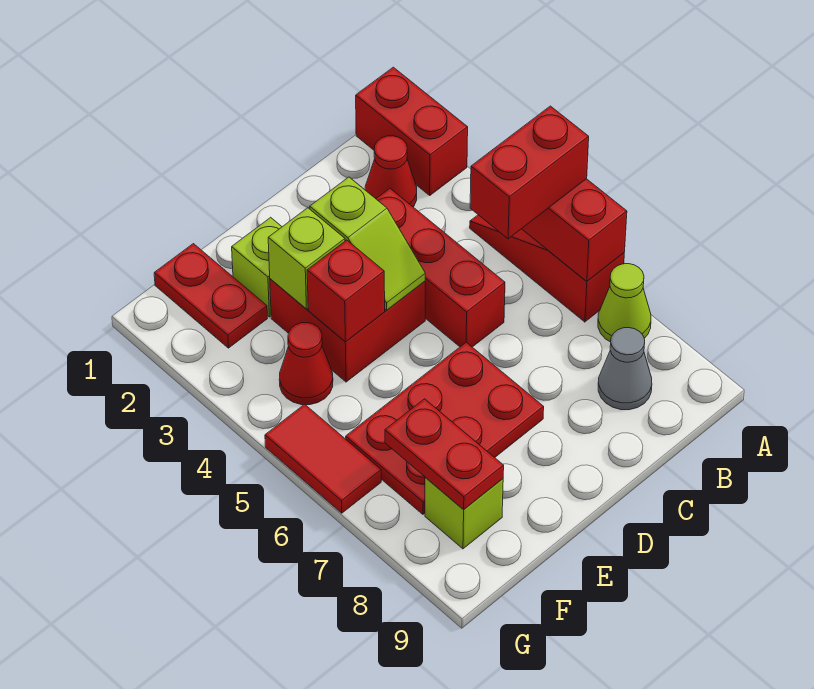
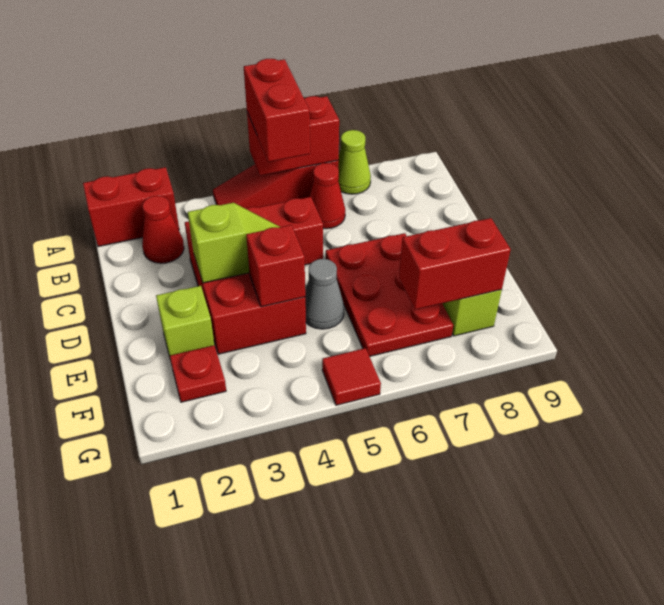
grey 1x1 cone [598,328,652,410] -> grey 1x1 cone moved to [305,259,344,329]
lime 1x1 brick [268,208,345,309] -> none
red 1x2 plate [154,244,268,348] -> red 1x1 plate [170,345,226,402]
red 1x1 cone [279,323,333,405] -> red 1x1 cone moved to [310,163,345,229]
red 1x2 plate [385,399,504,510] -> red 1x2 brick [399,218,511,310]
red 1x2 tile [265,404,381,513] -> red 1x1 tile [322,348,381,405]

